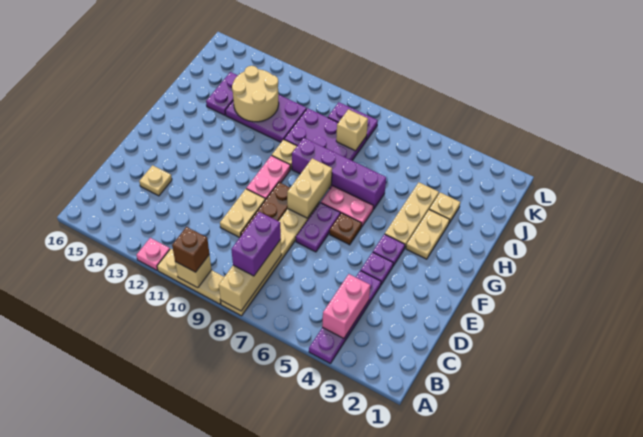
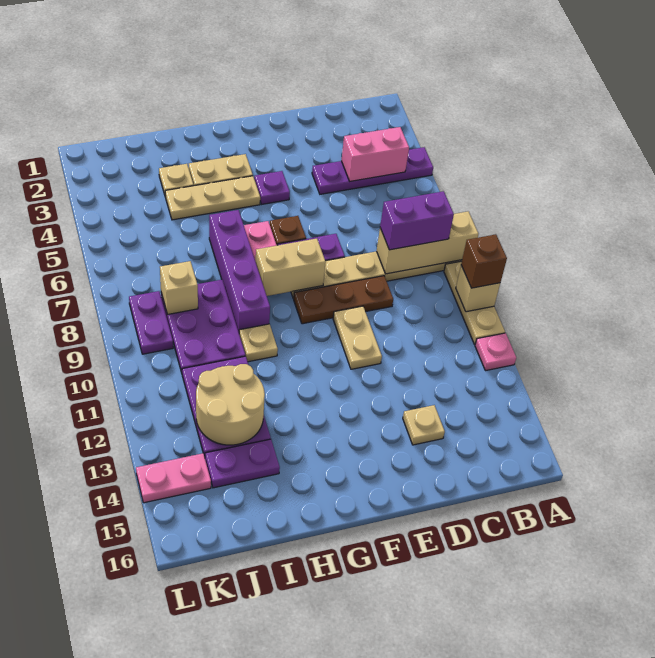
tan 1x2 plate [220,189,265,238] -> tan 1x2 plate turned to [333,306,382,369]
purple 1x1 plate [361,252,393,285] -> none
pink 1x2 plate [246,156,290,200] -> pink 1x2 plate moved to [136,453,211,503]

